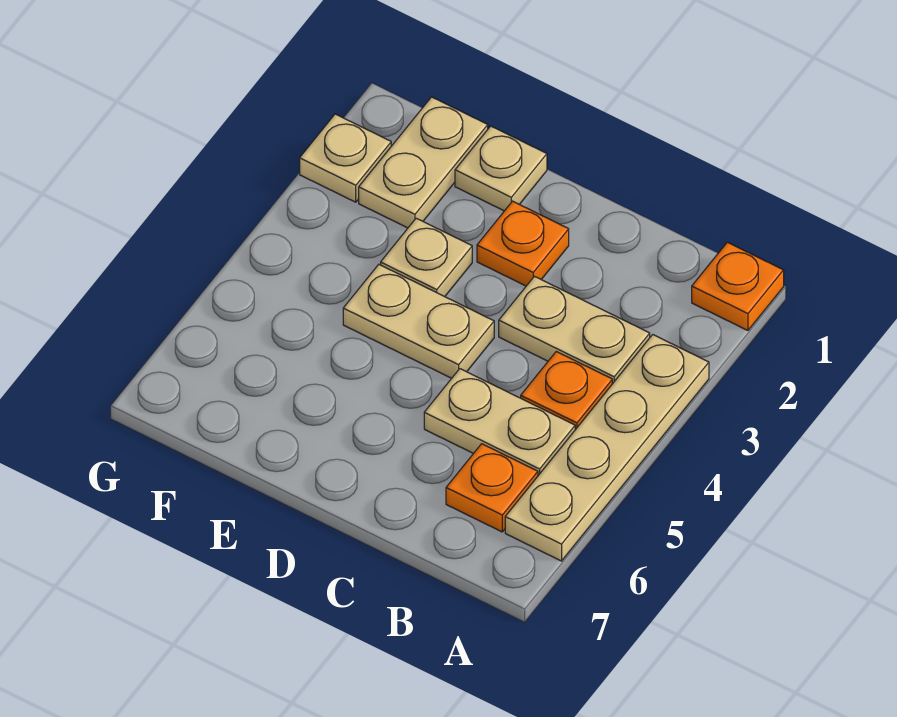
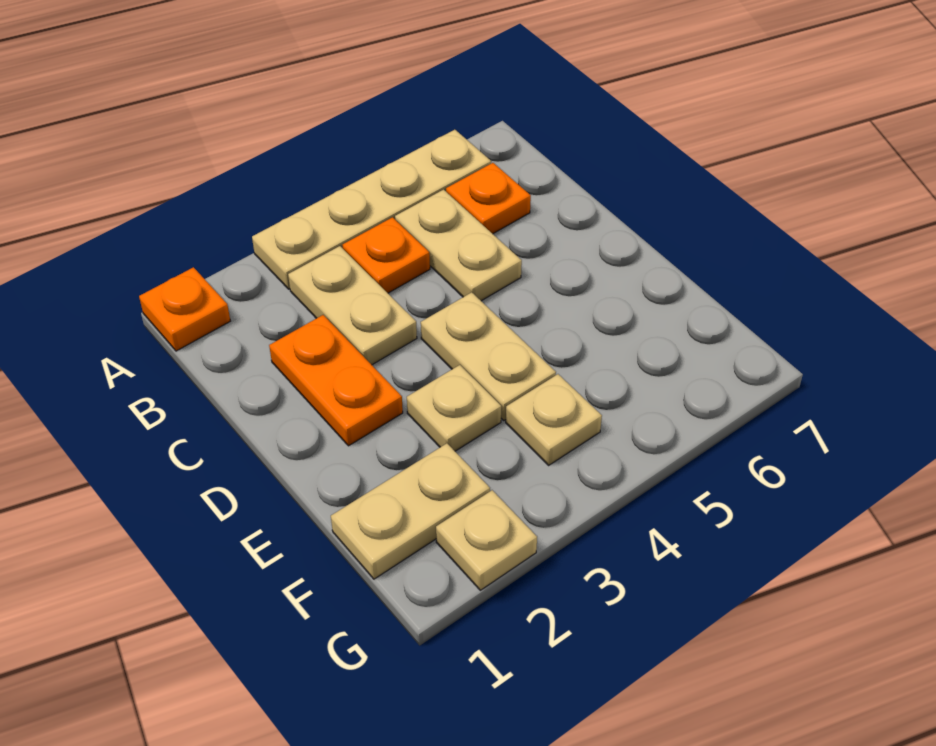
orange 1x1 plate [477,201,569,286] -> orange 1x2 plate [269,315,403,446]
tan 1x1 plate [455,126,547,211] -> tan 1x1 plate moved to [506,374,602,465]

